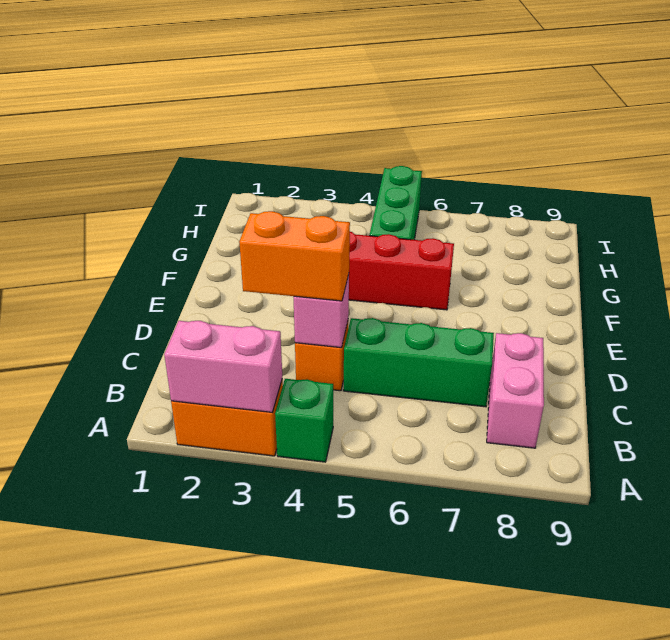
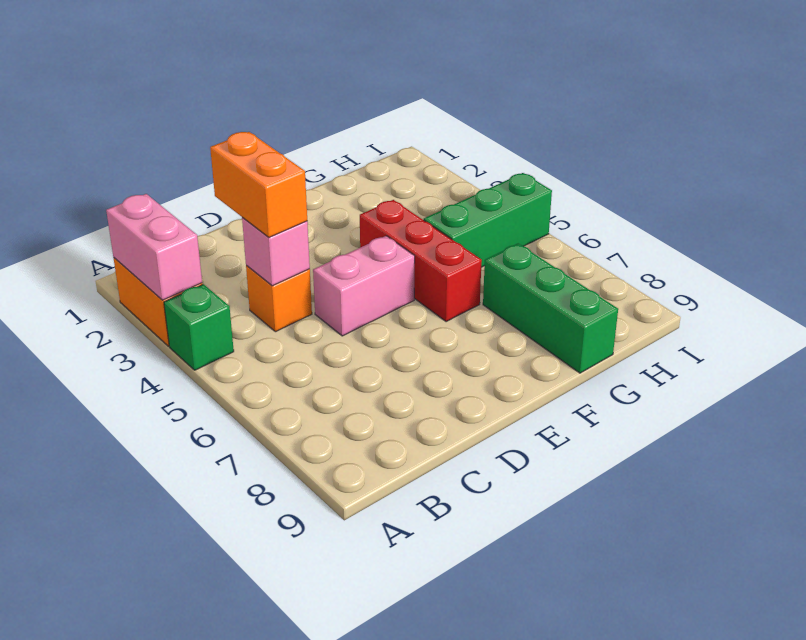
pink 1x2 brick [487,333,544,448] -> pink 1x2 brick moved to [313,236,415,336]
green 1x3 brick [343,318,494,407] -> green 1x3 brick moved to [483,244,618,373]

